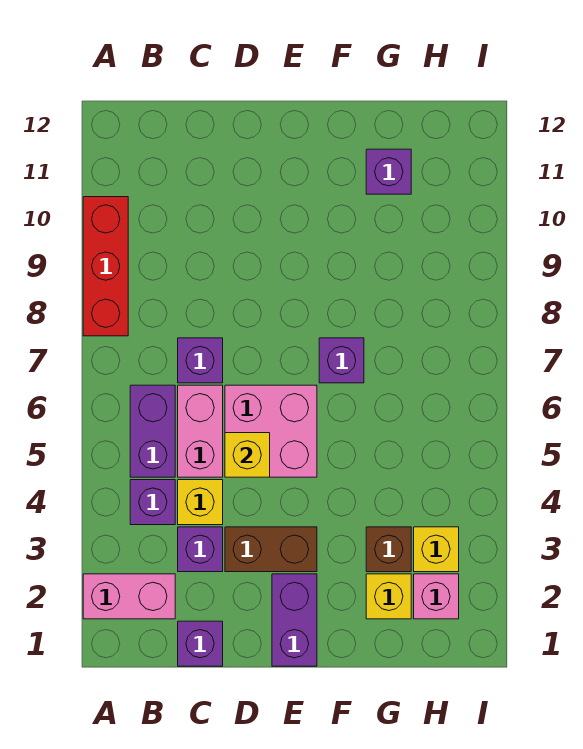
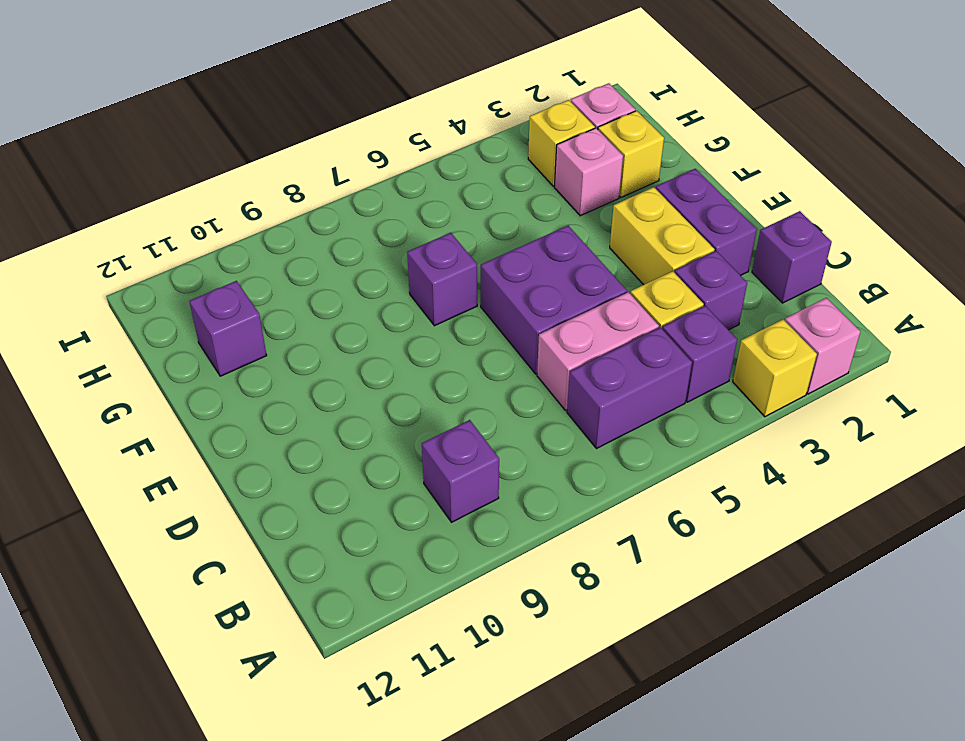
pink 1x2 brick [83,574,175,619] -> pink 1x1 brick [785,298,860,394]
red 1x3 brick [83,197,128,336] -> none
purple 1x1 brick [178,338,223,383] -> purple 1x1 brick moved to [422,420,499,522]
brown 1x2 brick [225,527,317,572] -> yellow 1x2 brick [610,187,715,285]
pink 2x2 brick [225,385,317,477] -> purple 2x2 brick [481,226,627,374]
yellow 1x1 brick [225,433,270,477] -> yellow 1x1 brick moved to [733,319,817,417]
purple 1x2 brick [272,574,317,666] -> purple 1x2 brick turned to [656,169,757,275]
brown 1x1 brick [366,527,411,572] -> pink 1x1 brick [554,128,623,216]

